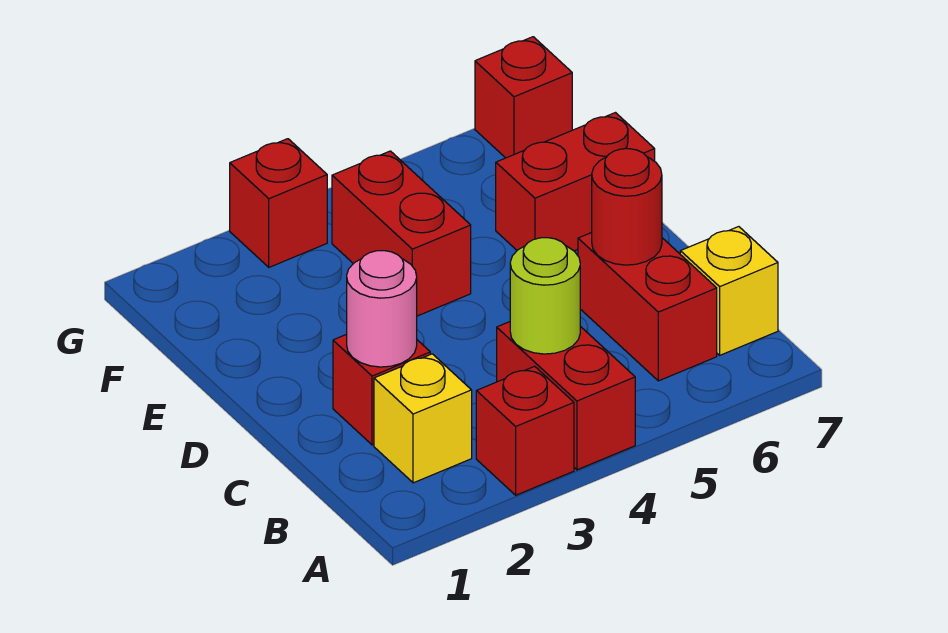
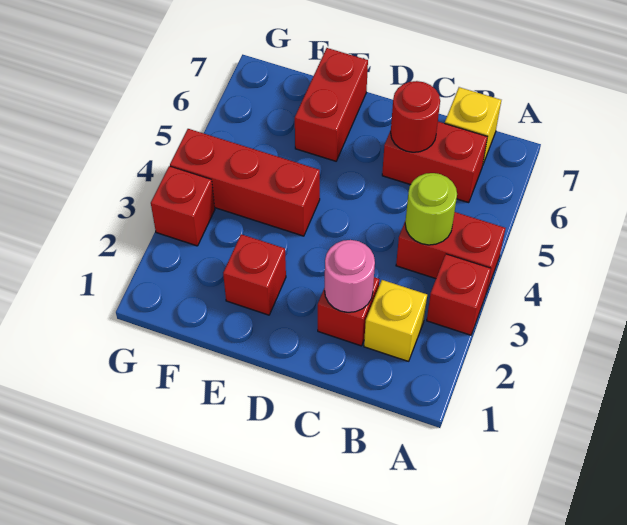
red 1x2 brick [332,151,471,316] -> red 1x3 brick [170,129,320,236]
red 1x1 brick [475,37,572,158] -> red 1x1 brick moved to [223,234,286,315]

